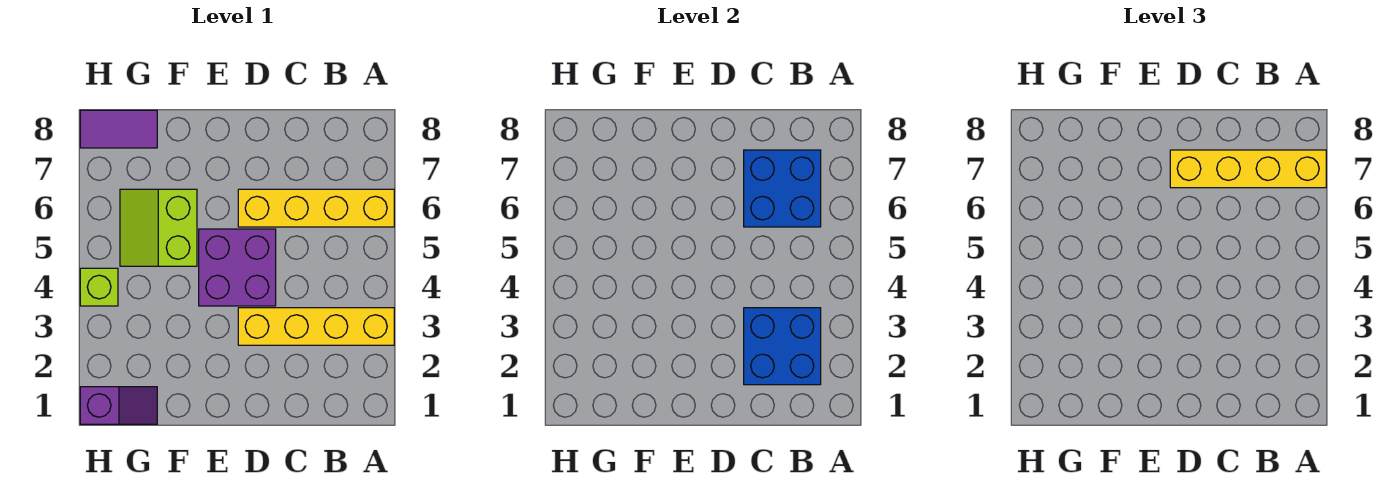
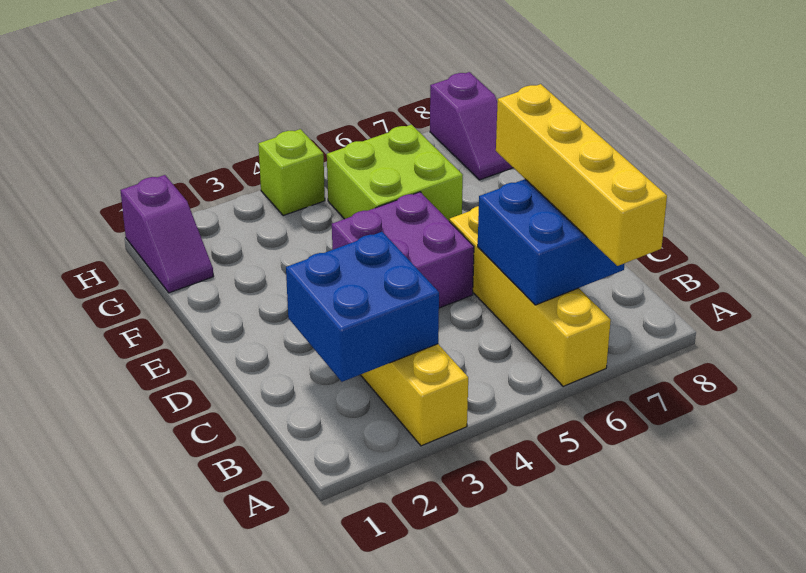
lime 2x2 slope [120,189,197,266] -> lime 2x2 brick [327,125,463,221]
purple 1x2 tile [80,110,157,148] -> purple 1x2 slope [430,72,513,180]

